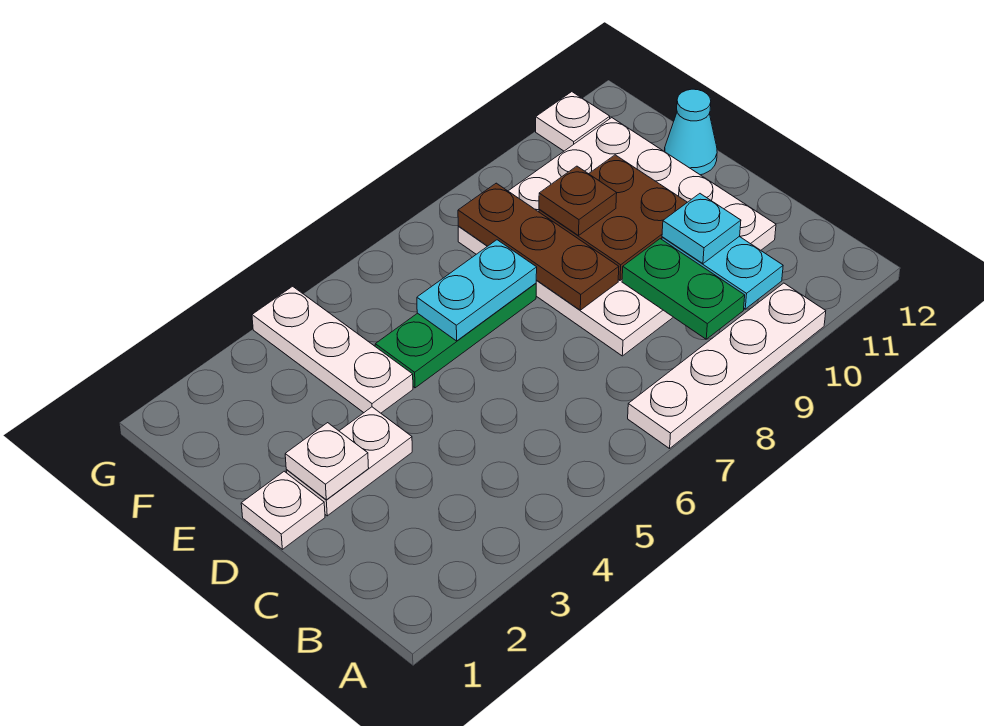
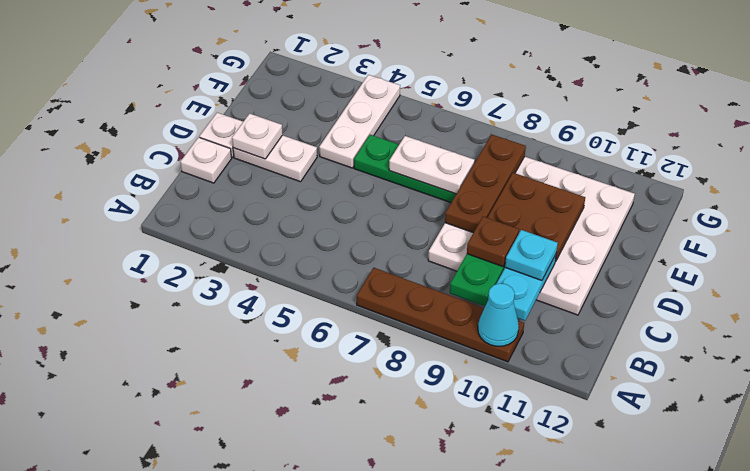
white 1x4 plate [628,283,826,449] -> brown 1x4 plate [357,268,524,362]
cyan 1x2 plate [417,240,537,341] -> white 1x2 plate [389,136,475,194]
brown 1x1 plate [539,166,617,236] -> brown 1x1 plate moved to [467,217,519,267]
cyan 1x1 cone [665,89,717,175] -> cyan 1x1 cone moved to [478,283,519,346]
white 1x1 plate [536,92,610,151] -> white 1x1 plate moved to [180,137,232,183]

